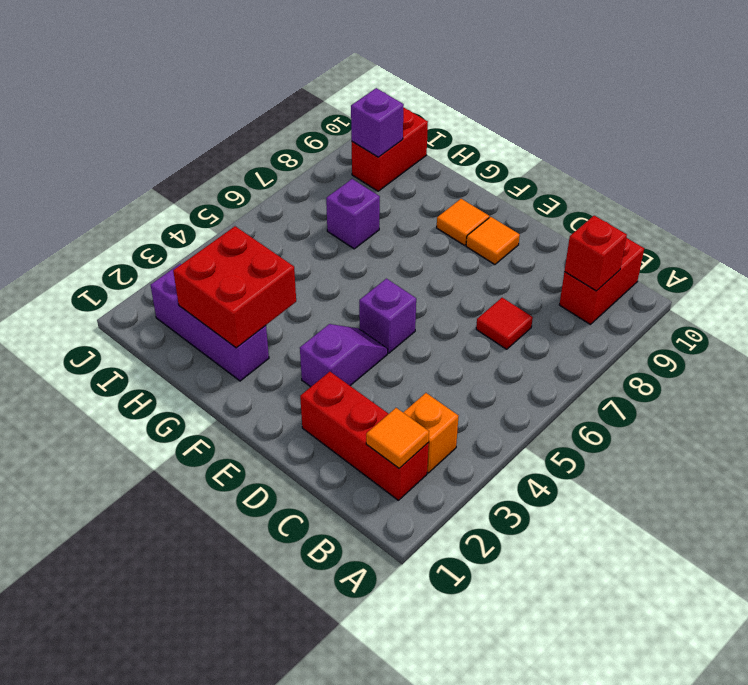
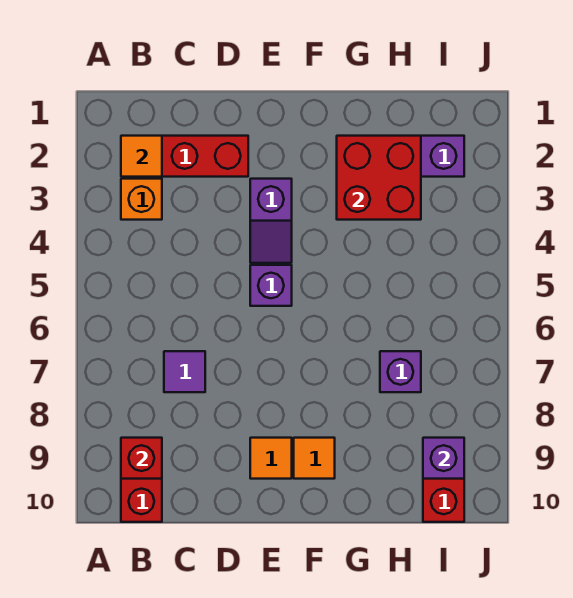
red 1x1 tile [476,298,533,349] -> purple 1x1 tile [164,351,205,392]

